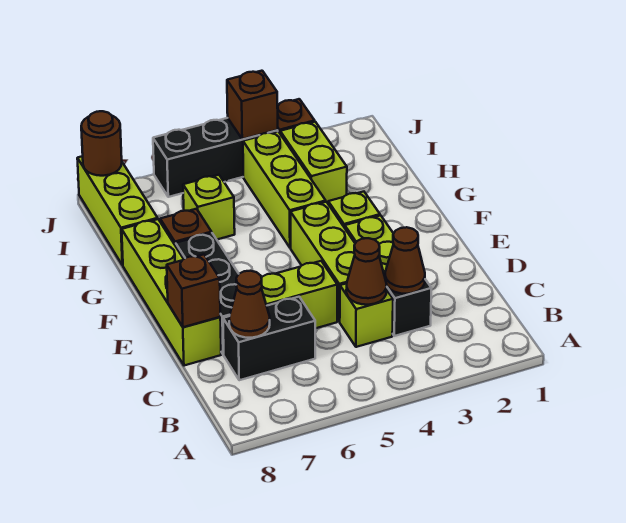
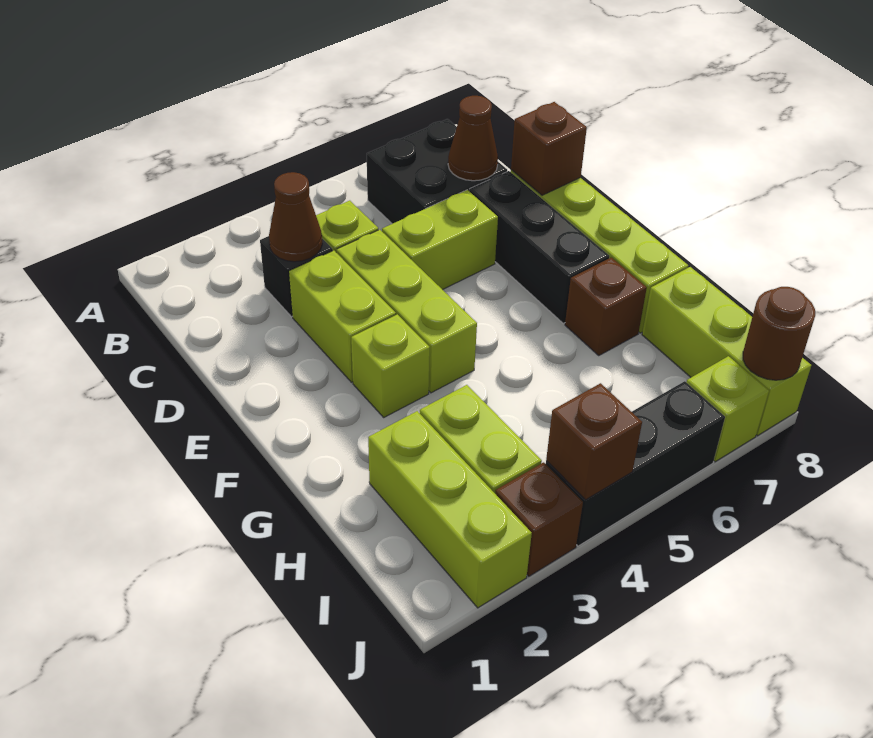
brown 1x1 cone [346,238,387,305] -> none
black 1x2 brick [223,297,315,380] -> black 2x2 brick [367,119,507,224]
lime 1x3 brick [243,132,326,248] -> lime 1x3 brick moved to [368,411,532,608]
lime 1x1 brick [183,175,235,239] -> lime 1x1 brick moved to [686,356,769,462]

